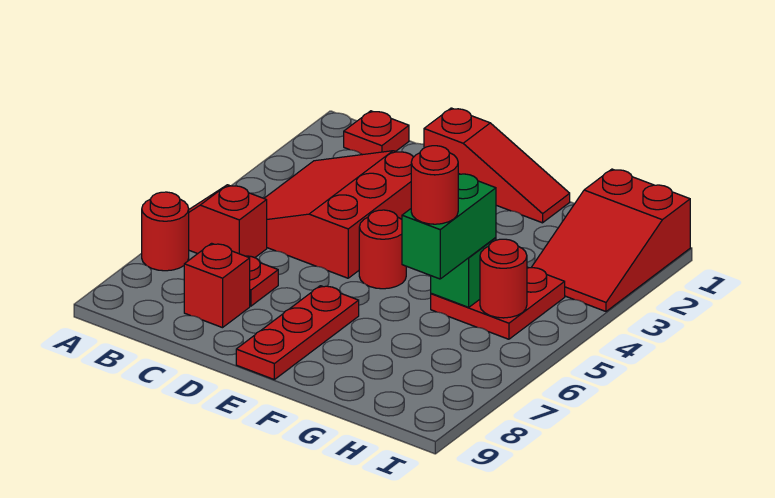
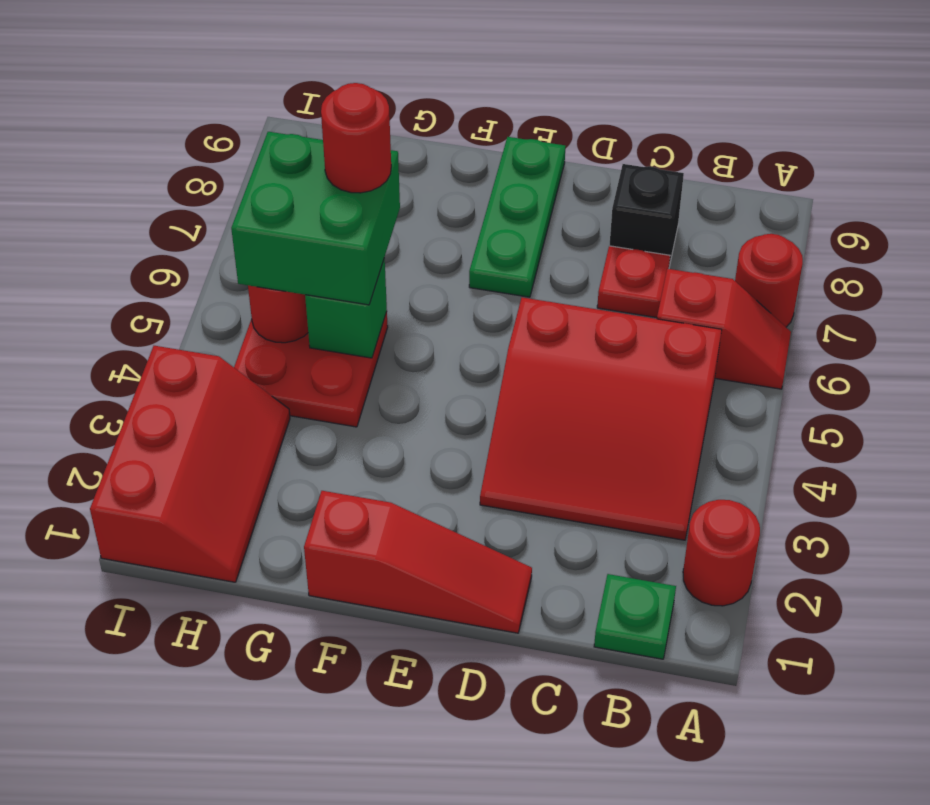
red 1x1 plate [344,111,409,155] -> green 1x1 plate [594,574,676,659]
red 3x3 slope [264,151,413,278] -> red 3x3 slope turned to [480,297,722,540]
red 1x1 brick [184,243,250,328] -> black 1x1 brick [609,164,684,267]
red 1x3 slope [424,108,570,223] -> red 1x3 slope turned to [304,491,532,633]
red 1x1 round brick [359,210,406,289] -> red 1x1 round brick moved to [683,500,760,606]
red 1x3 plate [236,286,359,379] -> green 1x3 plate [469,137,565,297]
green 1x2 brick [402,174,496,279] -> green 2x2 brick [231,132,400,305]
red 2x3 slope [531,169,690,311] -> red 2x3 slope turned to [90,346,290,582]

